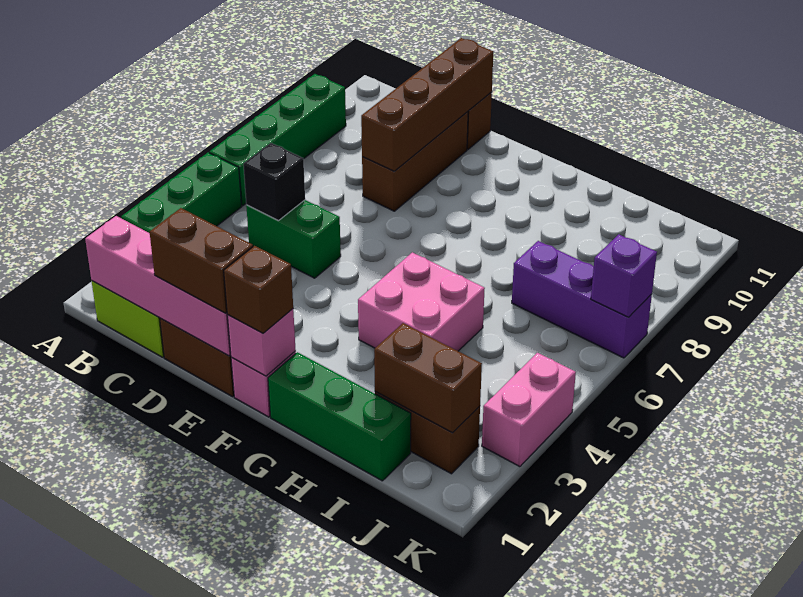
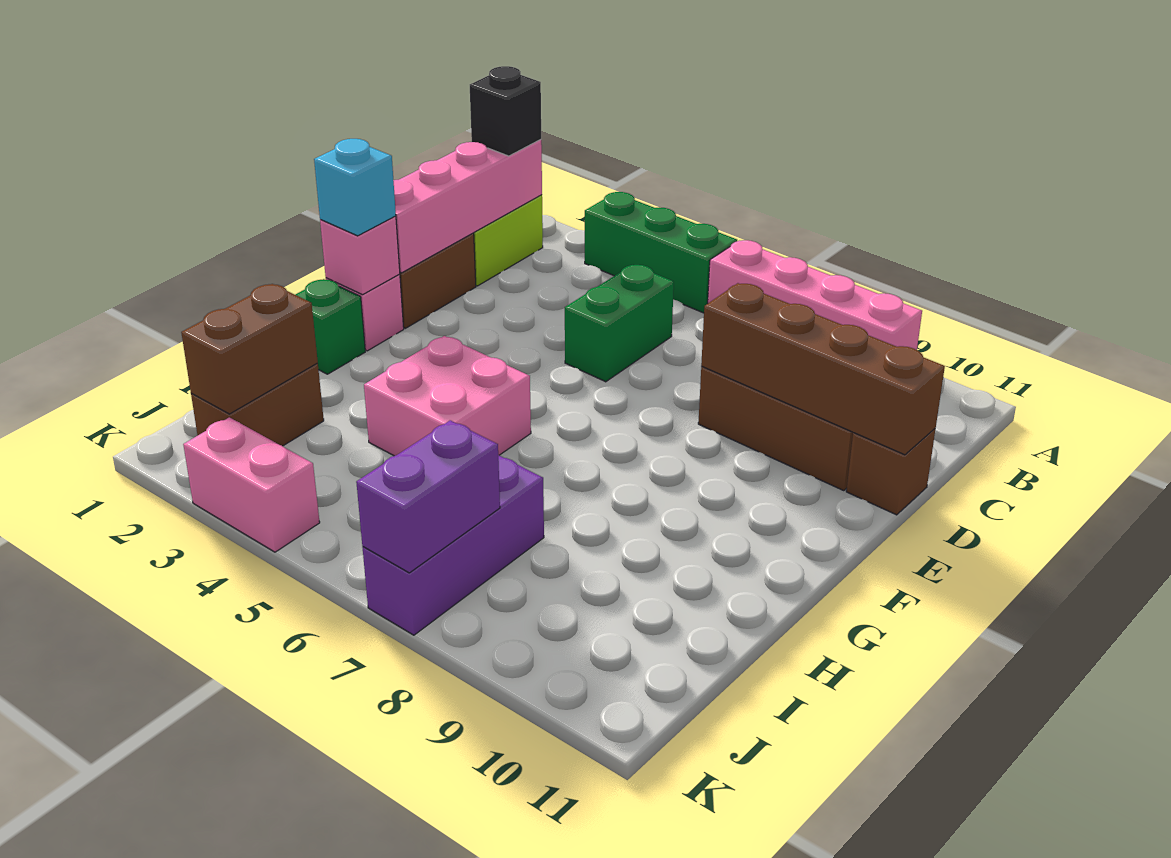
green 1x4 brick [209,74,346,206] -> pink 1x4 brick [708,240,922,350]
black 1x1 brick [243,143,305,221] -> black 1x1 brick moved to [470,66,541,156]
brown 1x2 brick [150,208,253,313] -> none
brown 1x1 brick [224,246,293,333] -> cyan 1x1 brick [314,139,396,236]
green 1x3 brick [268,352,411,481] -> green 1x1 brick [295,279,365,374]
purple 1x1 brick [591,234,657,317] -> purple 1x2 brick [356,420,500,573]

